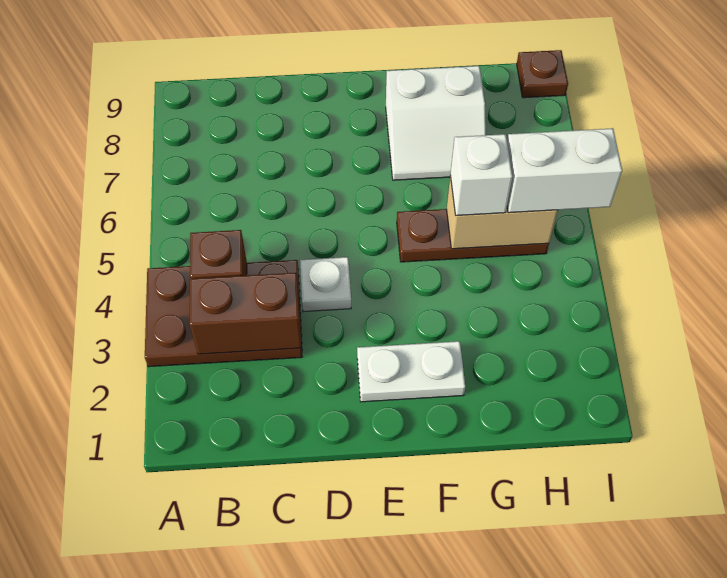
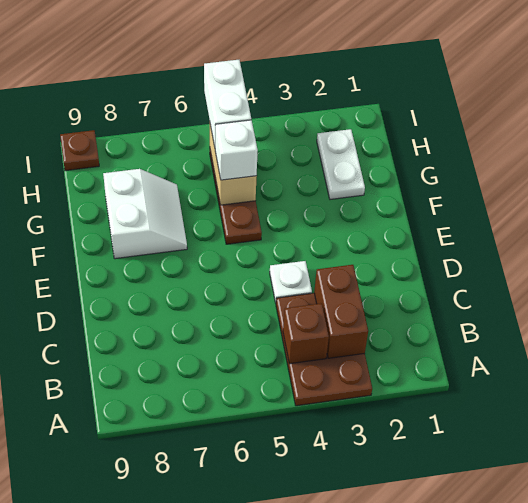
white 1x2 plate [357,341,465,402] -> white 1x2 plate moved to [317,129,365,199]

